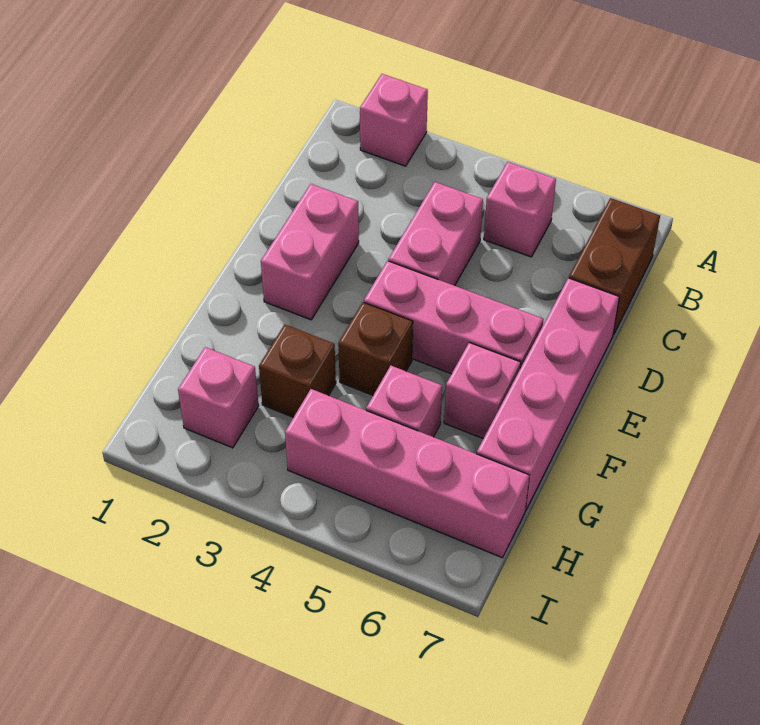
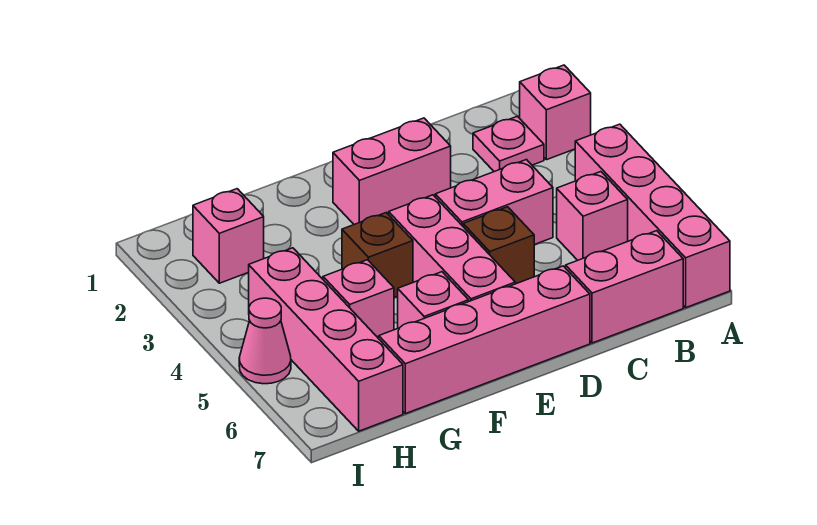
none -> pink 1x4 brick [575,124,730,308]
none -> pink 1x1 plate [473,116,544,172]
brown 1x2 brick [569,198,660,335] -> pink 1x2 brick [566,231,683,343]
brown 1x1 brick [259,325,336,417] -> brown 1x1 brick moved to [463,207,534,284]
none -> pink 1x1 cone [239,298,291,384]

